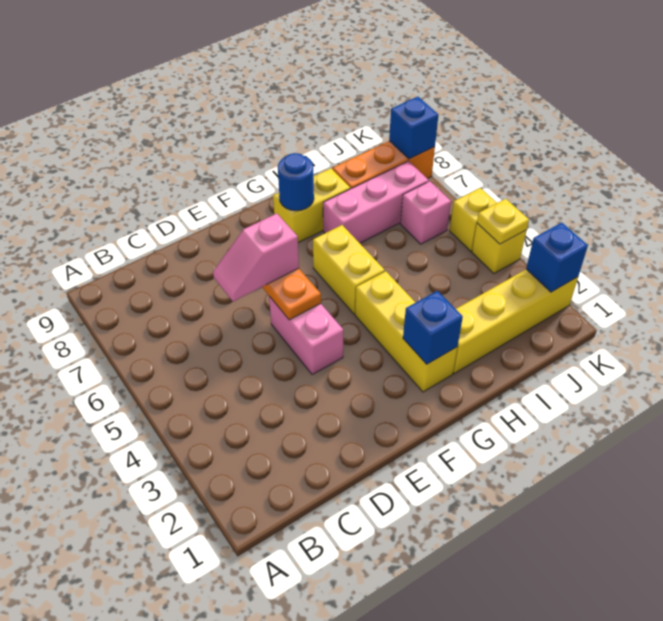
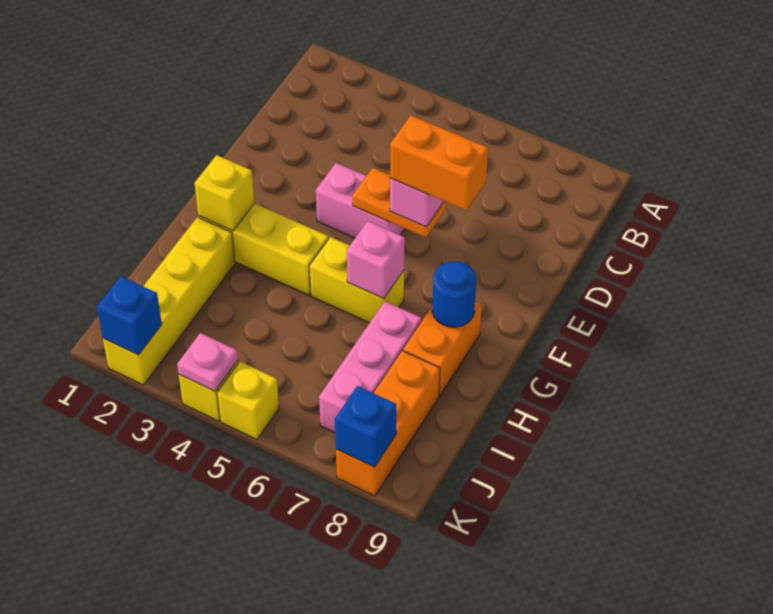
none -> orange 1x2 brick [390,116,488,211]
blue 1x1 brick [403,291,463,364] -> yellow 1x1 brick [195,155,254,231]
yellow 1x2 brick [273,168,350,243] -> orange 1x2 brick [403,301,482,396]
pink 1x1 brick [401,181,451,244] -> pink 1x1 brick moved to [347,221,405,299]
yellow 1x1 plate [477,199,529,244] -> pink 1x1 plate [177,333,238,391]

